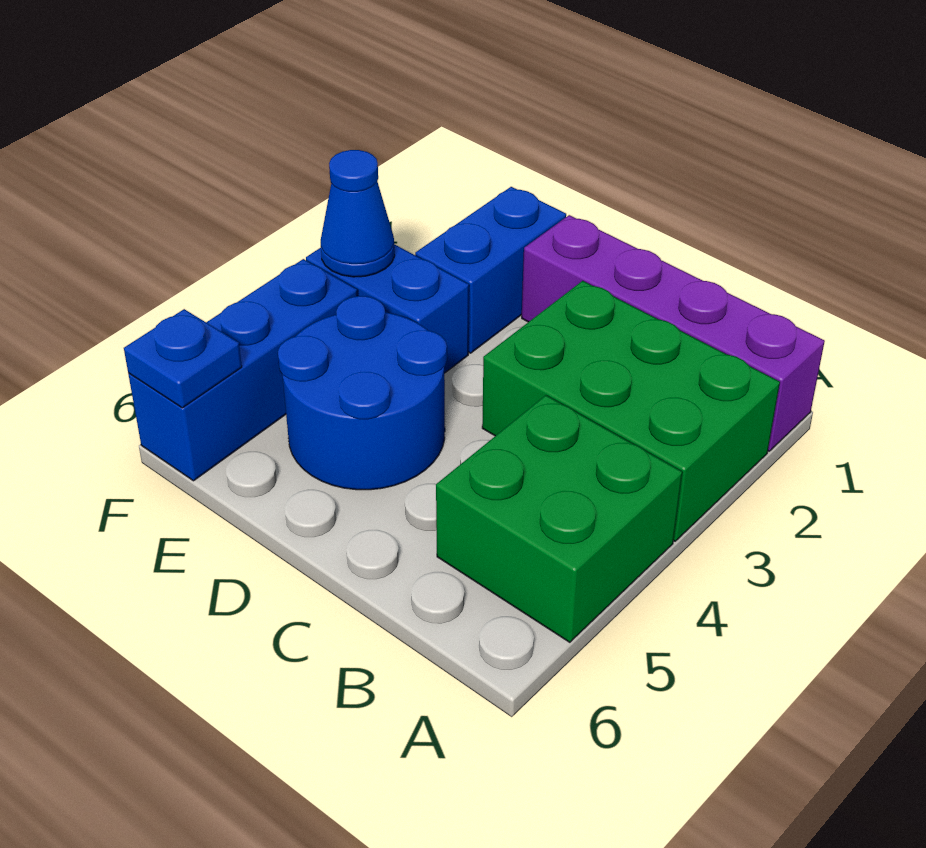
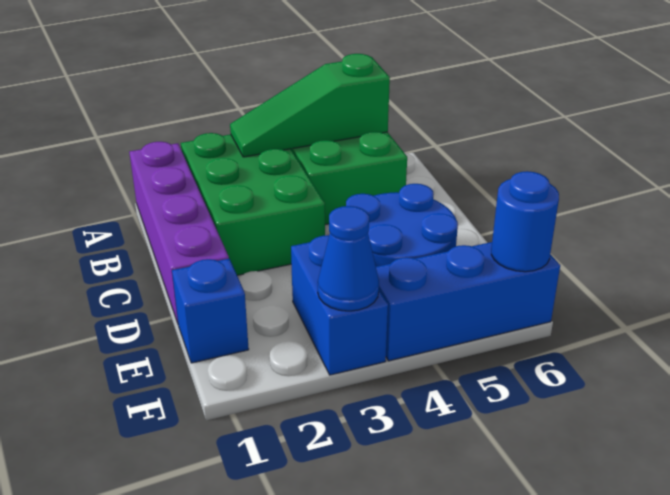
none -> green 1x3 slope [230,54,390,157]
blue 1x2 brick [415,187,566,353] -> blue 1x1 brick [172,259,249,363]
blue 1x1 plate [124,309,242,408] -> blue 1x1 round brick [491,171,559,272]

